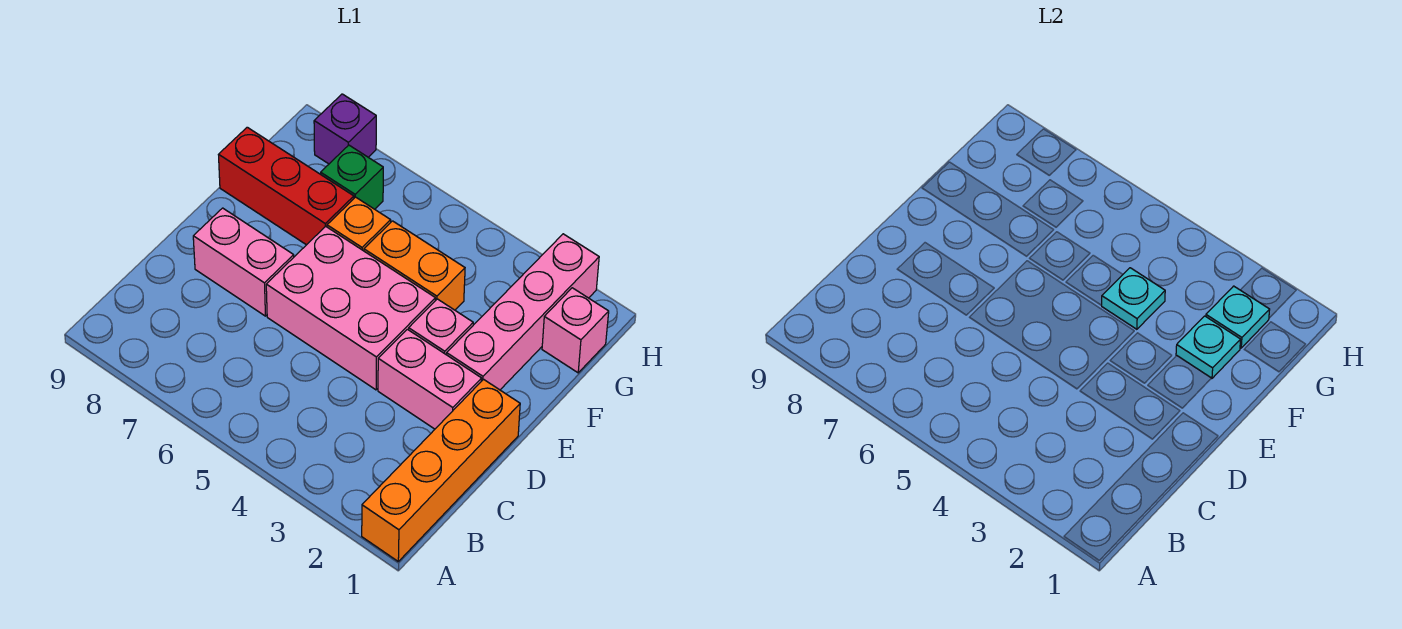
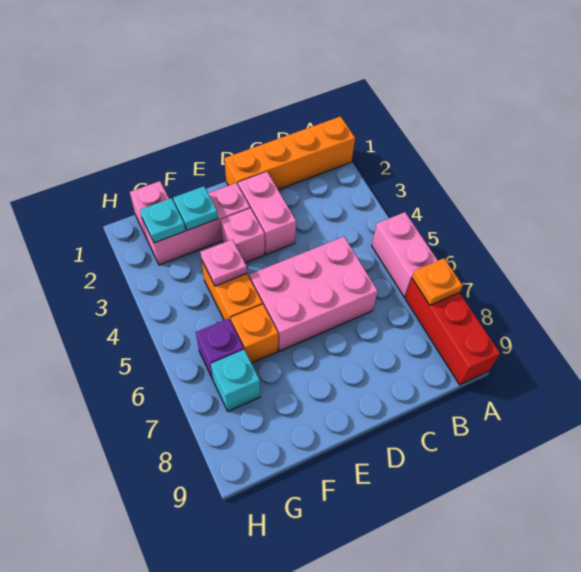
none -> orange 1x1 plate [412,258,463,305]
pink 2x3 brick [266,226,435,390] -> pink 2x3 brick turned to [249,237,378,351]
pink 1x2 brick [193,208,294,316] -> pink 1x2 brick moved to [372,212,438,297]
pink 1x4 brick [447,234,599,390] -> pink 1x3 brick [142,183,250,265]
cyan 1x1 plate [1101,268,1165,329] -> pink 1x1 plate [201,240,247,286]
red 1x3 brick [218,127,354,245] -> red 1x3 brick moved to [405,279,500,385]
green 1x1 brick [321,145,383,209] -> cyan 1x1 brick [211,350,260,411]
purple 1x1 brick [314,94,376,164] -> purple 1x1 brick moved to [196,319,244,379]

